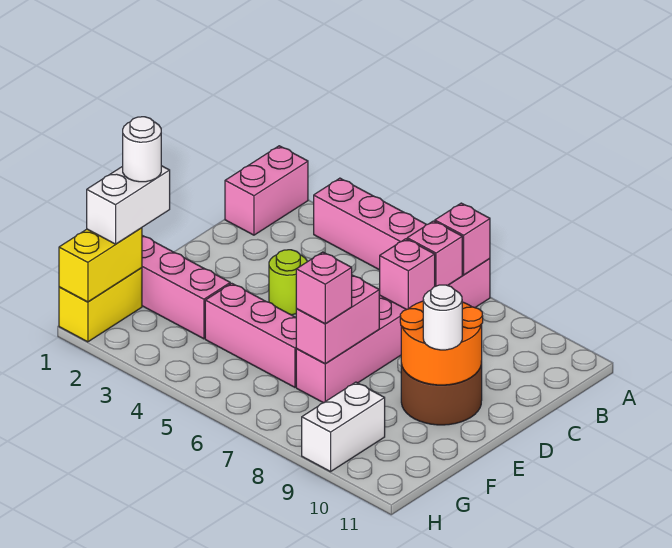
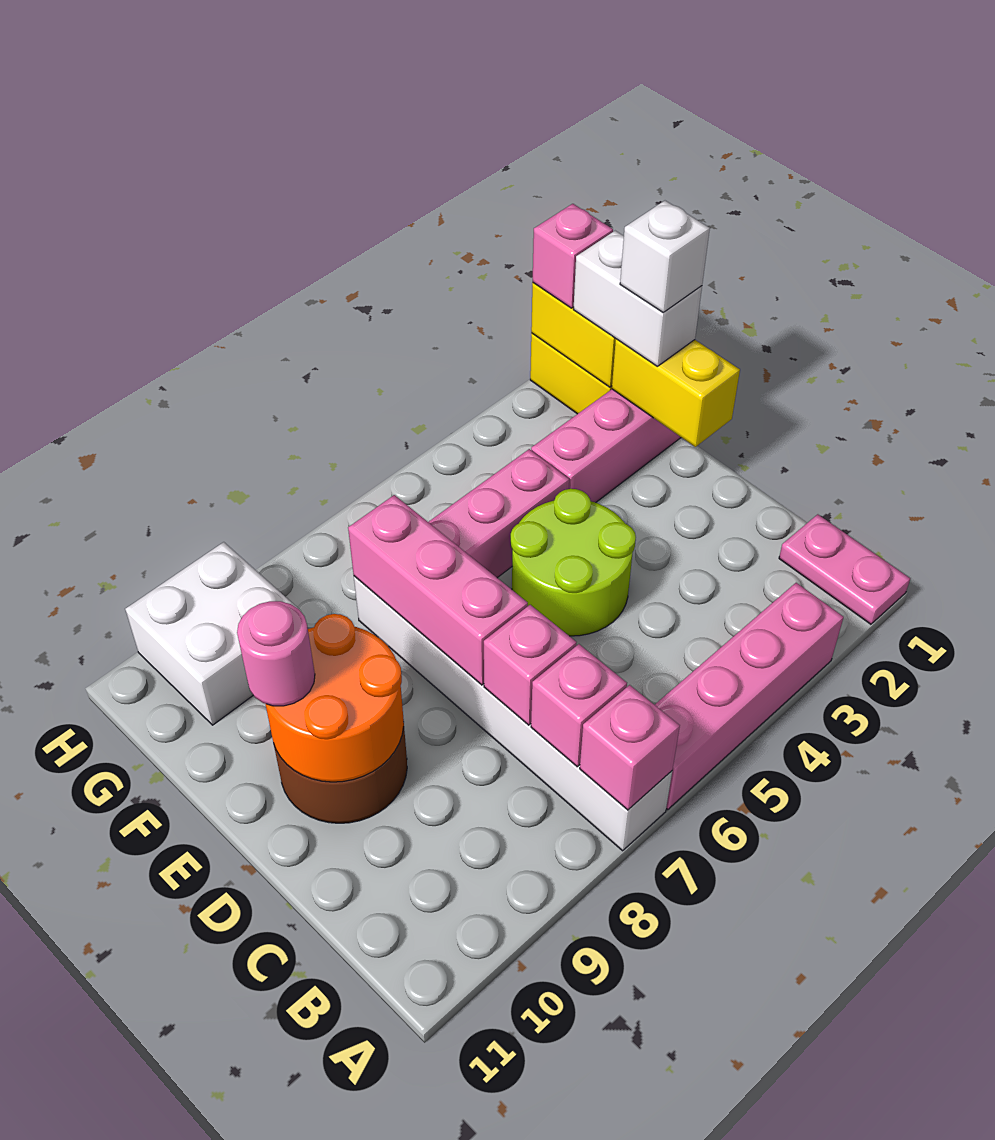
pink 1x2 brick [225,146,308,235] -> pink 1x2 plate [779,514,910,624]
pink 1x6 brick [296,258,490,403] -> white 1x6 brick [354,576,672,851]
lime 1x1 round brick [269,250,308,315] -> lime 2x2 round brick [511,489,636,636]
none -> yellow 1x2 brick [612,339,740,447]
pink 1x2 brick [296,275,379,364] -> pink 1x3 brick [348,495,528,685]
white 1x1 round brick [423,285,462,350] -> pink 1x1 round brick [237,601,315,706]
white 1x1 round brick [123,117,161,182] -> white 1x1 brick [620,201,710,312]
pink 1x1 brick [296,252,352,324] -> pink 1x1 brick moved to [533,204,613,308]
white 1x2 brick [302,382,385,472] -> white 2x2 brick [125,542,301,725]

